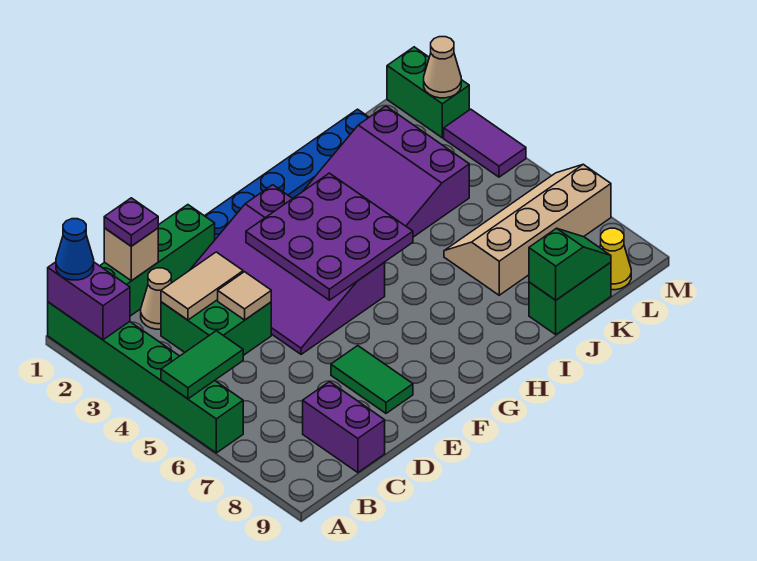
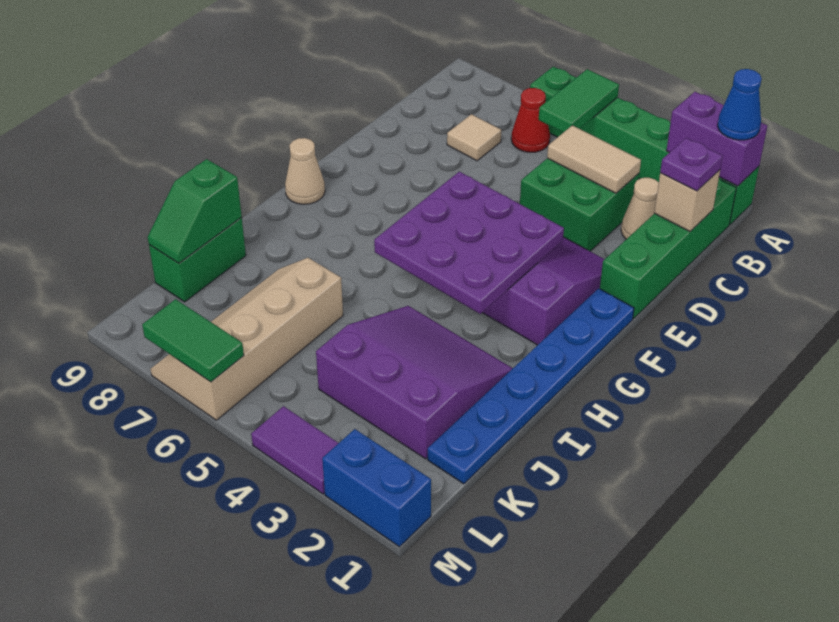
none -> red 1x1 cone [511,88,550,152]
tan 1x2 tile [161,252,243,320] -> tan 1x2 tile turned to [547,125,641,193]
purple 1x2 brick [303,381,385,473] -> none
tan 1x1 tile [218,272,271,320] -> tan 1x1 tile moved to [447,114,501,161]
green 1x2 tile [331,346,413,413] -> green 1x2 tile moved to [142,299,244,382]
tan 2x4 slope [444,164,611,295] -> tan 2x4 slope turned to [150,258,343,420]
yellow 1x1 cone [600,228,631,290] -> none
green 1x2 brick [387,47,469,138] -> blue 1x2 brick [322,429,431,547]
tan 1x1 cone [424,37,461,98] -> tan 1x1 cone moved to [285,138,325,204]

